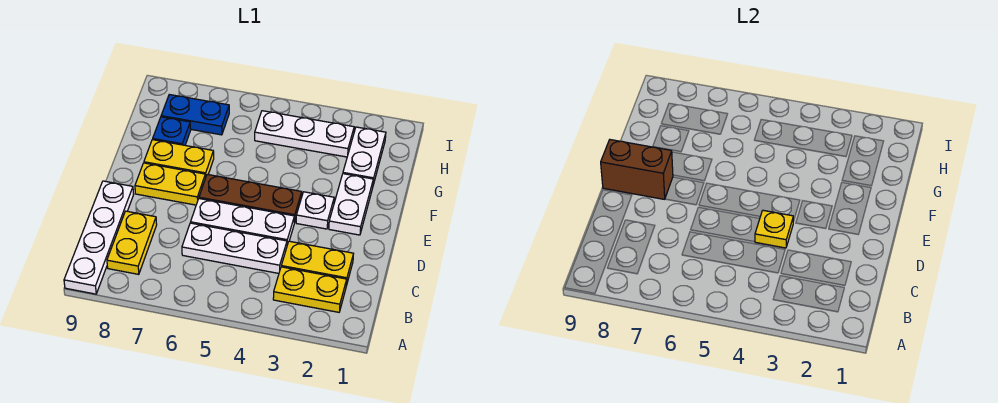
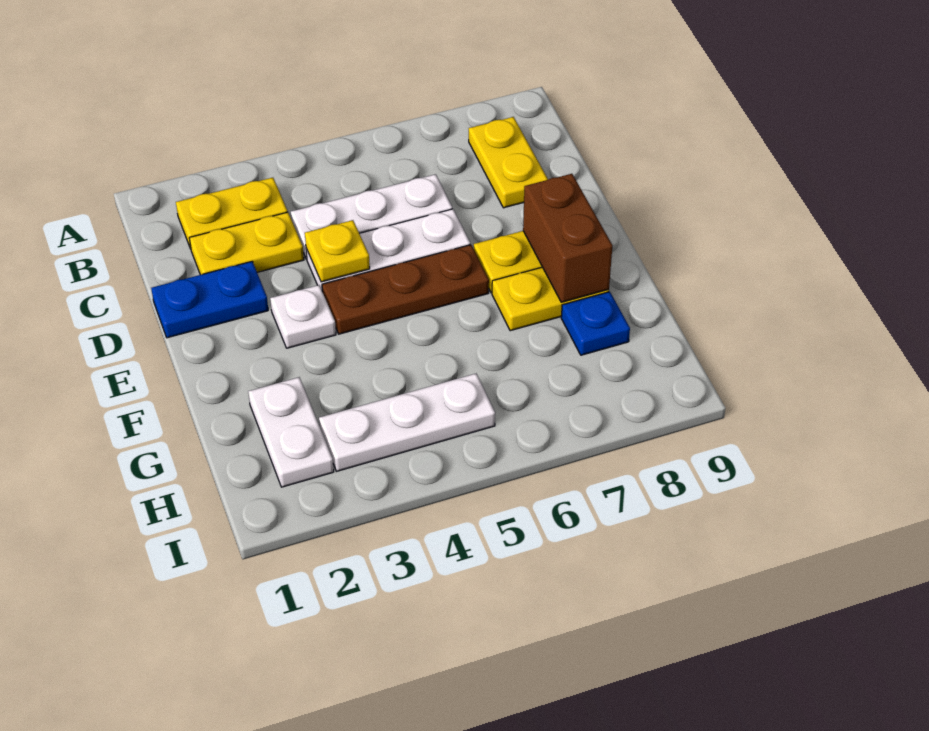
white 1x4 plate [64,181,134,294] -> none
white 1x2 plate [329,174,373,235] -> none
brown 1x2 brick [601,140,673,199] -> brown 1x2 brick turned to [523,174,612,302]
blue 1x2 plate [161,95,229,135] -> blue 1x2 plate moved to [151,262,268,338]

